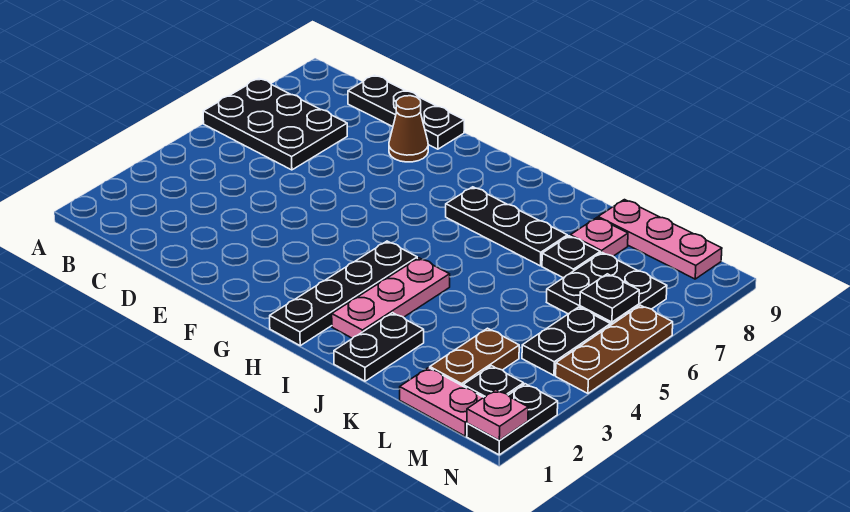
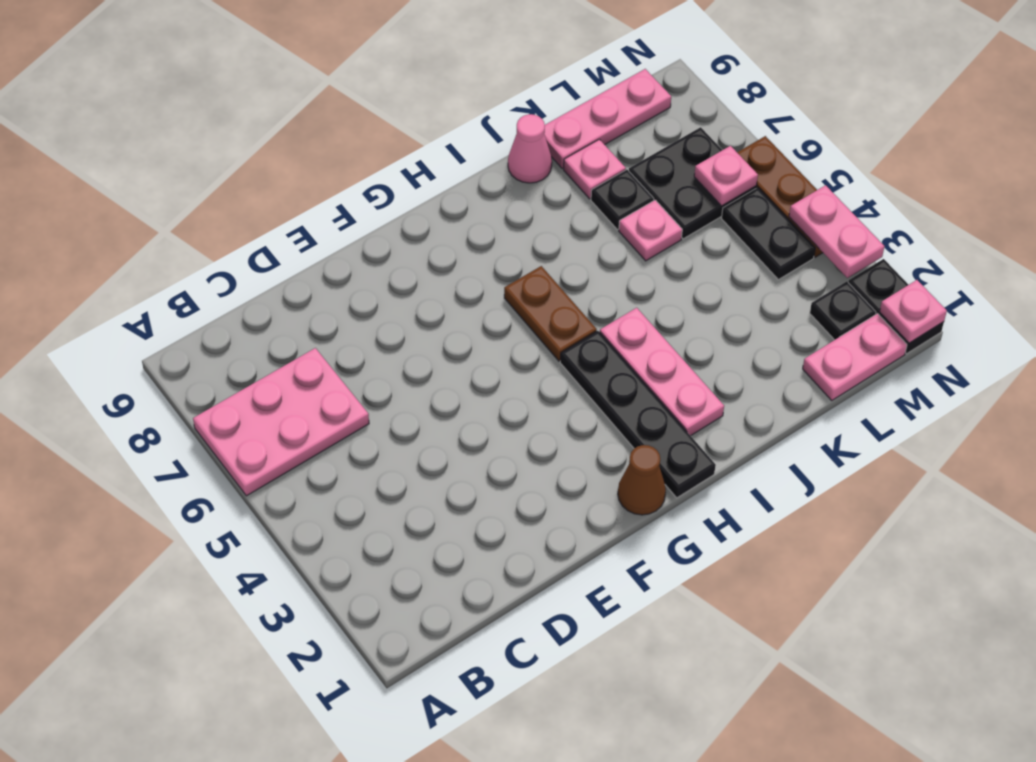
black 2x3 plate [203,78,347,170] -> pink 2x3 plate [193,348,369,496]
black 1x3 plate [348,75,464,149] -> none
brown 1x1 cone [389,96,428,162] -> brown 1x1 cone moved to [618,445,666,515]
black 1x3 plate [446,187,567,266] -> none
black 1x2 plate [334,313,424,381] -> none
none -> pink 1x1 cone [508,114,552,183]
none -> pink 1x1 plate [619,200,682,261]
brown 1x2 plate [430,328,519,386] -> brown 1x2 plate moved to [504,266,597,361]
black 1x1 plate [580,274,639,322] -> pink 1x1 plate [694,146,758,206]
none -> pink 1x2 plate [789,185,884,278]

